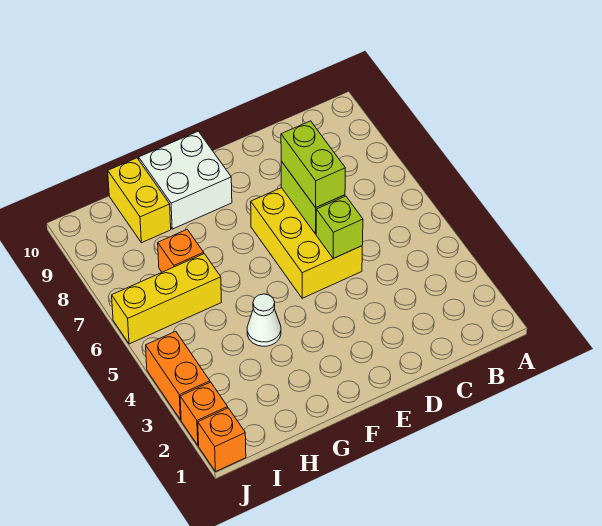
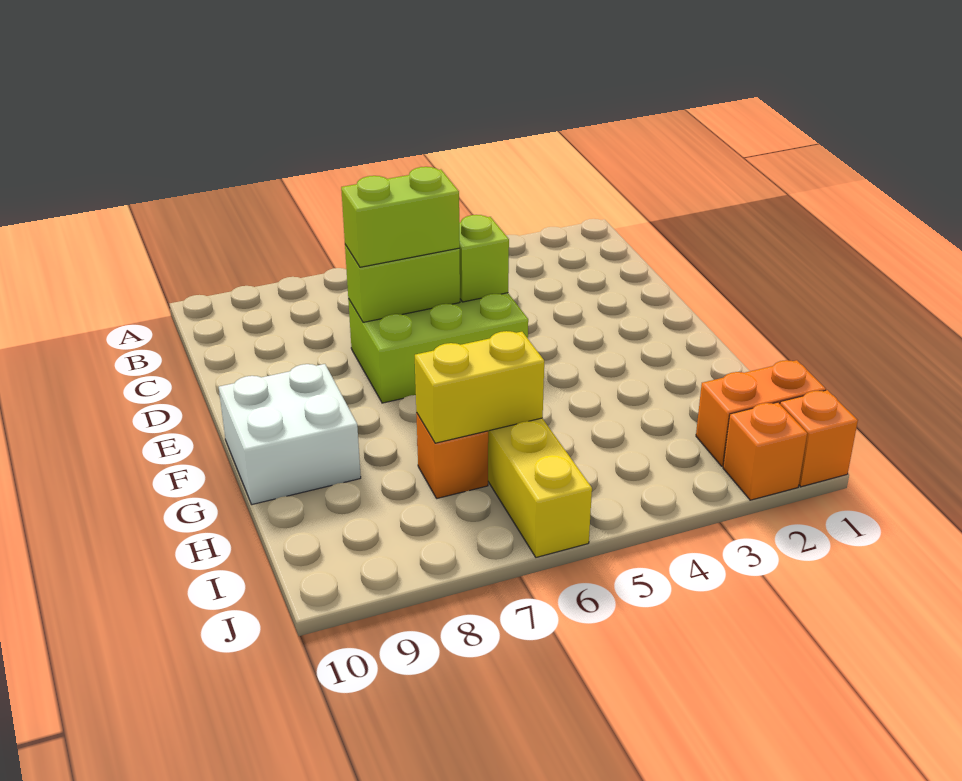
yellow 2x3 brick [251,188,362,298] -> lime 2x3 brick [348,293,528,403]
white 1x1 cone [247,294,281,346] -> none
yellow 1x2 brick [108,158,171,243] -> yellow 1x2 brick moved to [415,331,544,443]
orange 1x2 brick [146,331,210,420] -> orange 1x2 brick moved to [696,360,826,466]

